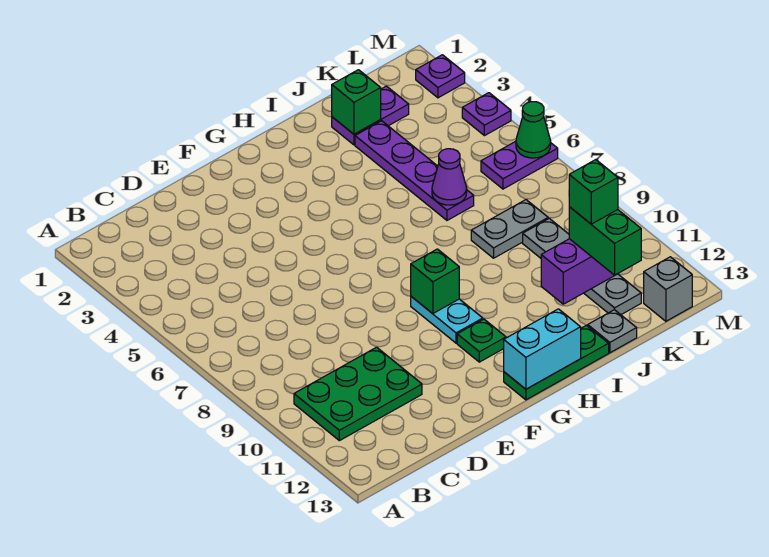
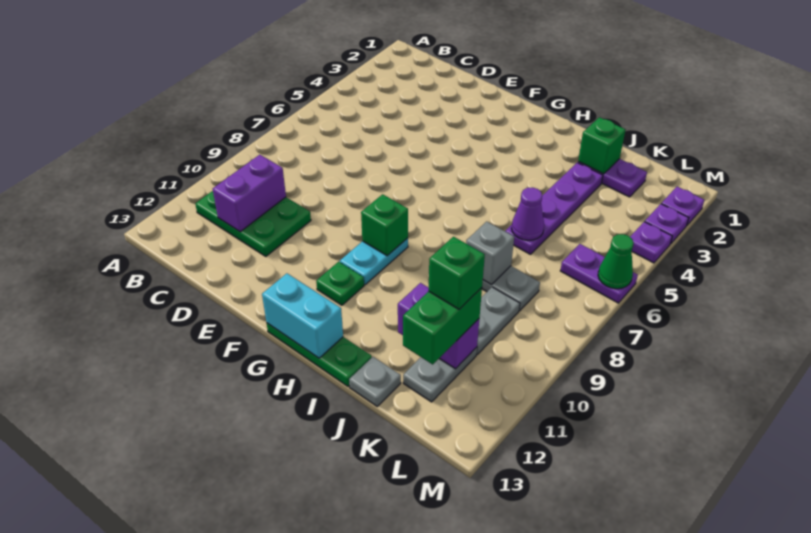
none -> purple 1x2 brick [213,155,286,232]
grey 1x1 brick [644,257,692,321] -> grey 1x1 brick moved to [466,222,514,285]
none -> purple 1x1 plate [645,204,689,244]

